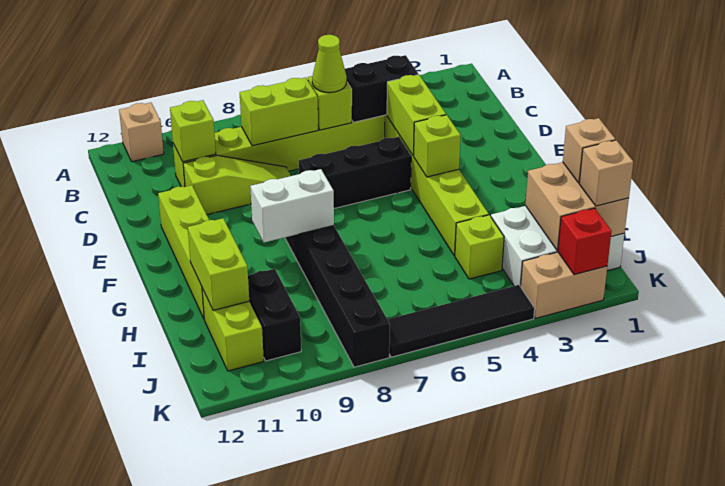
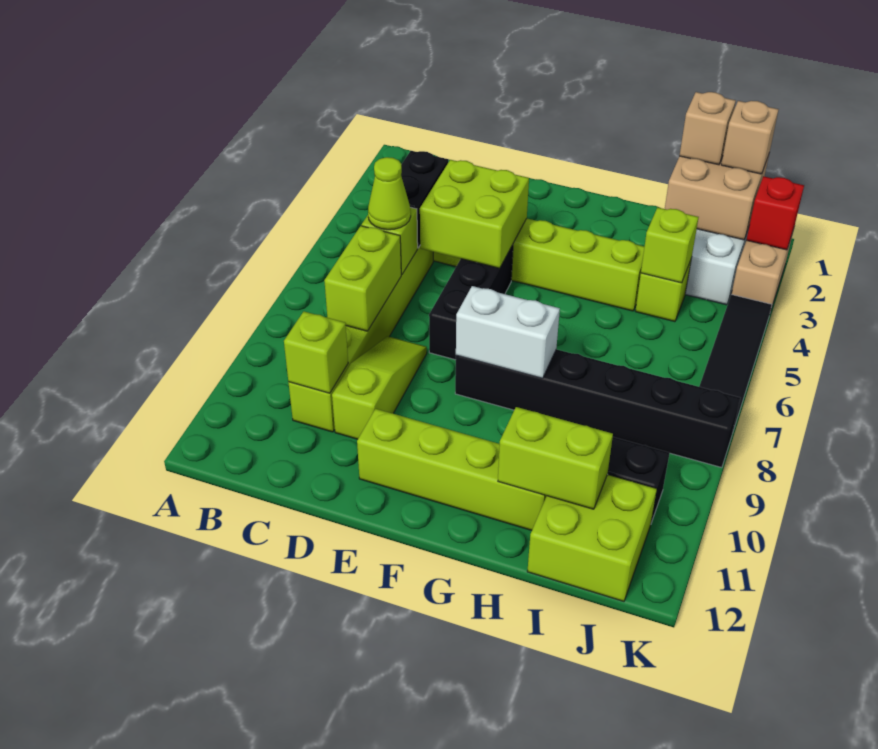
tan 1x1 brick [119,103,164,162] -> none
lime 1x2 brick [387,75,446,156] -> lime 2x2 brick [420,160,529,268]
lime 1x1 brick [414,115,461,177] -> lime 1x1 brick moved to [641,207,699,283]
white 1x2 brick [250,169,334,243] -> white 1x2 brick turned to [456,286,560,378]
lime 1x2 brick [202,288,264,371] -> lime 2x2 brick [527,475,657,601]

